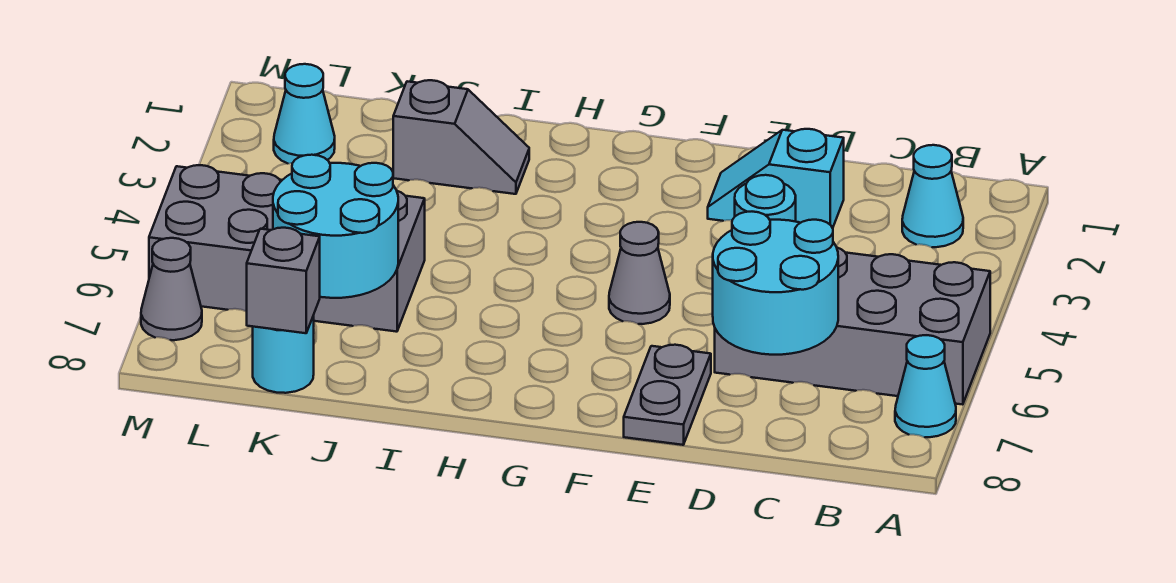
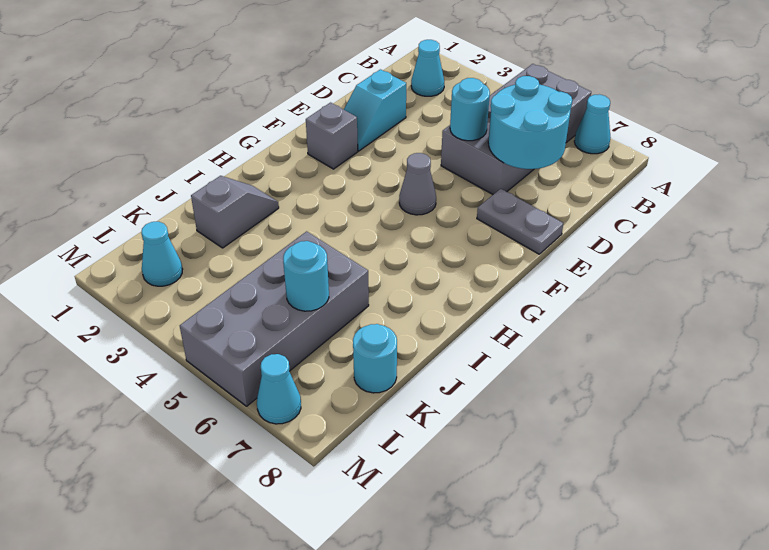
cyan 2x2 round brick [273,155,398,298] -> cyan 1x1 round brick [283,241,329,311]
grey 1x1 brick [247,228,320,333] -> grey 1x1 brick moved to [306,103,358,169]
grey 1x1 cone [141,238,202,340] -> cyan 1x1 cone [257,354,301,424]

